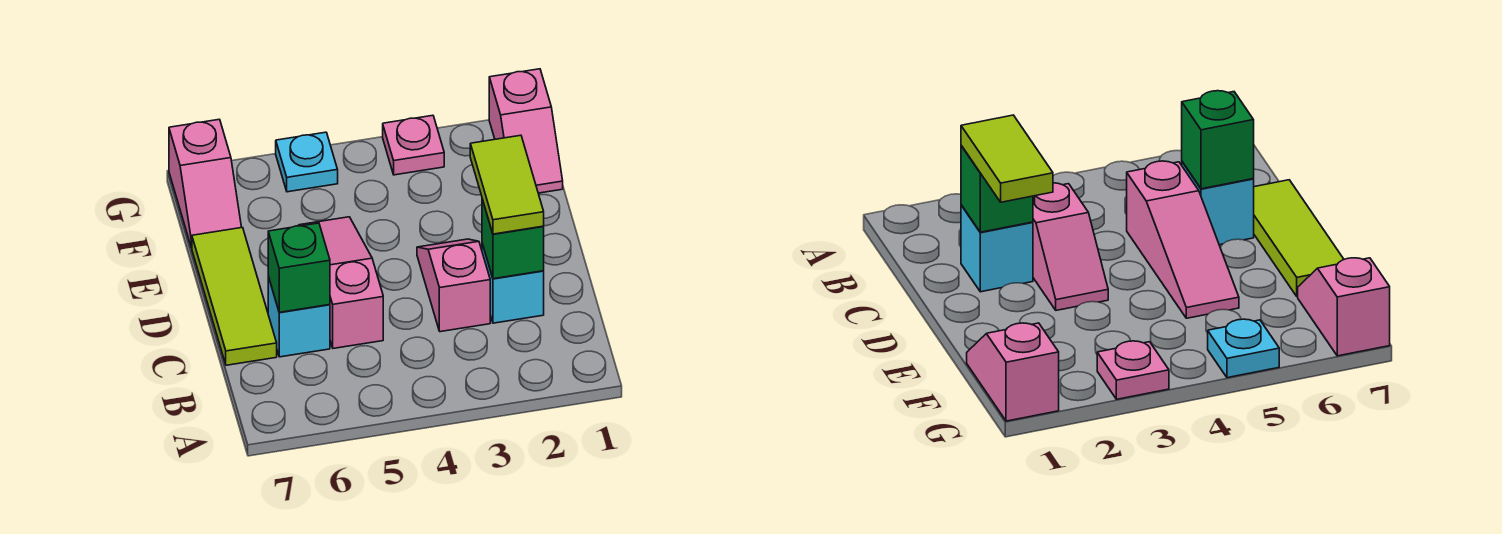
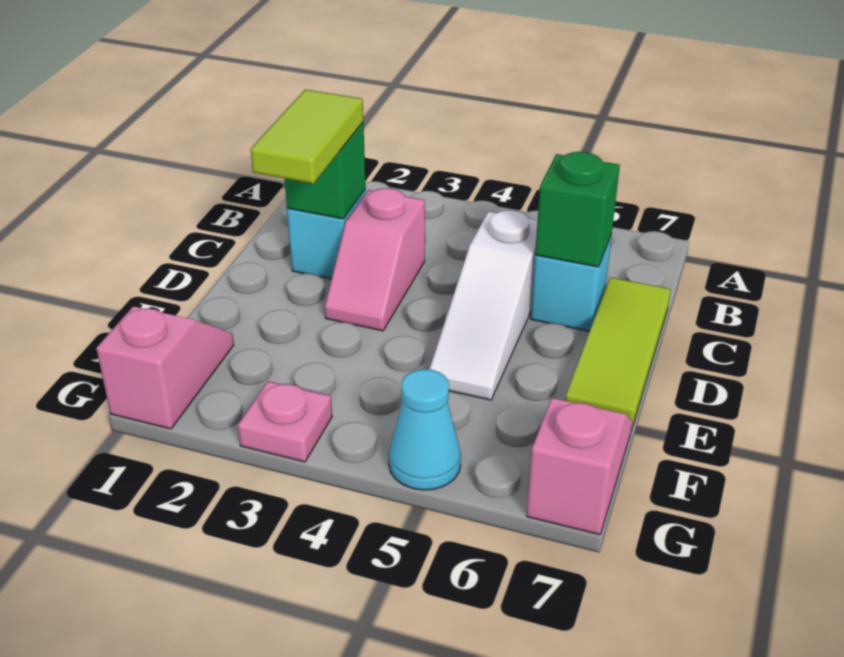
pink 1x3 slope [299,217,383,348] -> white 1x3 slope [429,210,538,400]
cyan 1x1 plate [276,132,338,192] -> cyan 1x1 cone [389,369,461,490]

